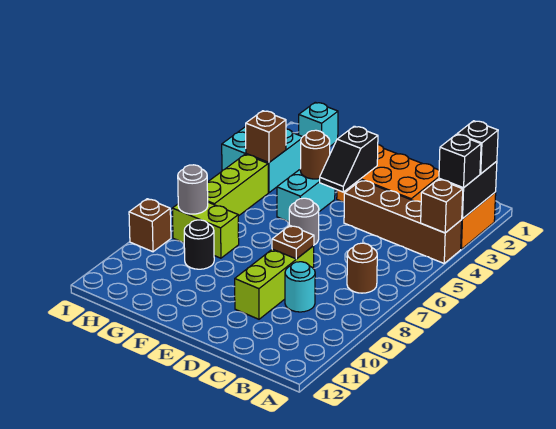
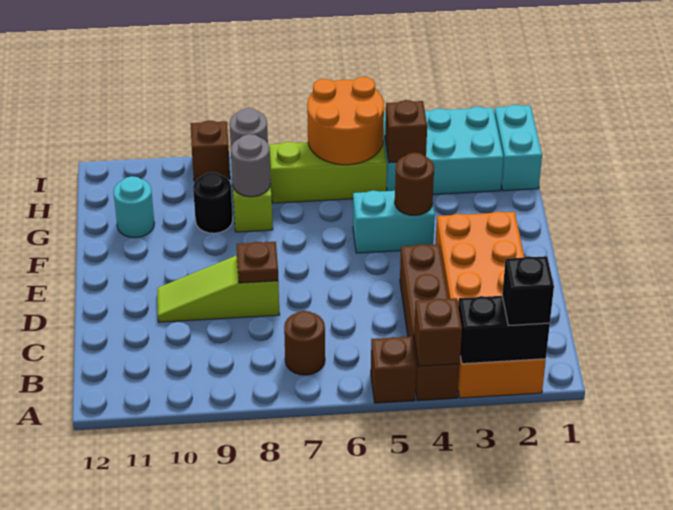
black 1x1 brick [439,134,481,188] -> none
none -> brown 1x1 brick [371,336,416,403]
cyan 1x1 round brick [285,262,315,312] -> cyan 1x1 round brick moved to [113,176,154,238]
lime 1x3 brick [235,246,314,319] -> lime 1x3 slope [157,256,279,322]
black 1x2 slope [320,126,378,192] -> none
grey 1x1 round brick [289,198,319,245] -> grey 1x1 round brick moved to [231,134,271,197]
cyan 1x1 brick [299,102,338,146] -> cyan 1x2 brick [494,105,542,191]
cyan 2x2 brick [222,127,302,193] -> cyan 2x3 brick [383,107,503,194]
none -> orange 2x2 round brick [307,77,384,165]

